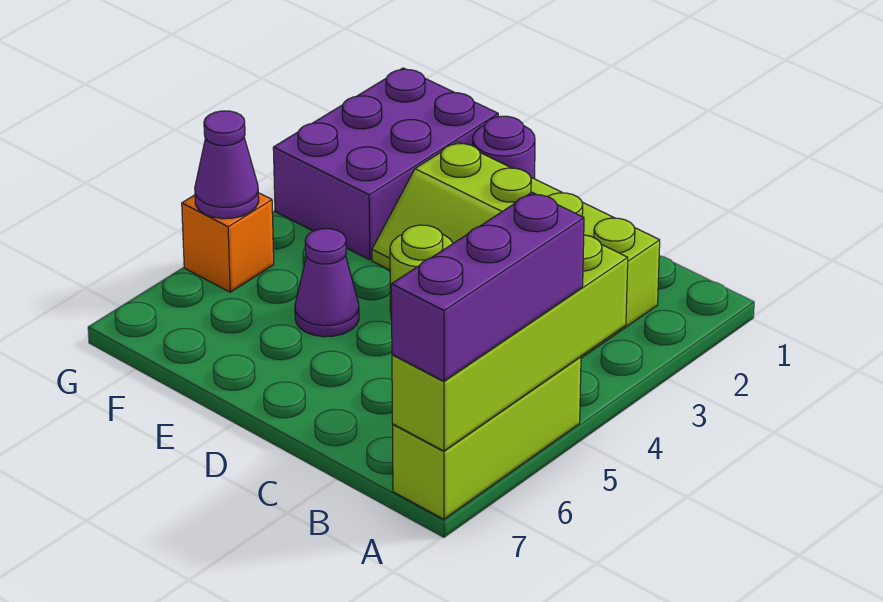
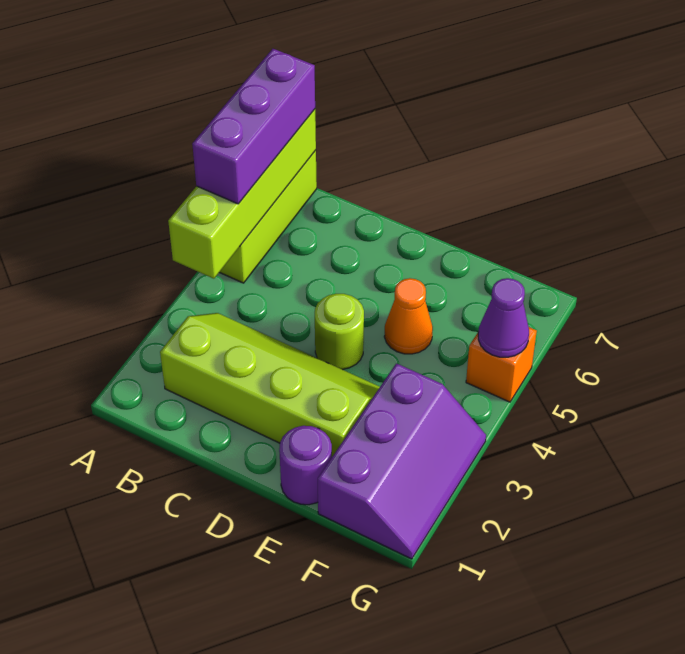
purple 1x1 cone [295,229,359,337] -> orange 1x1 cone [384,278,433,354]
purple 2x3 brick [273,68,498,260] -> purple 2x3 slope [318,363,486,559]

